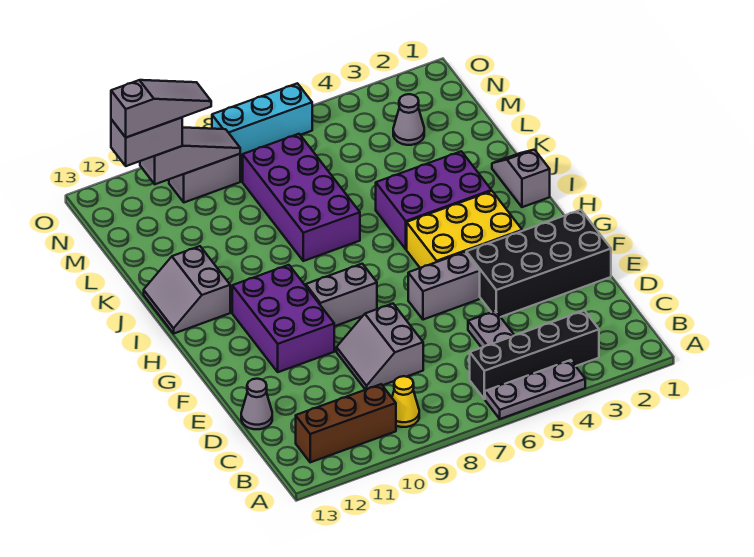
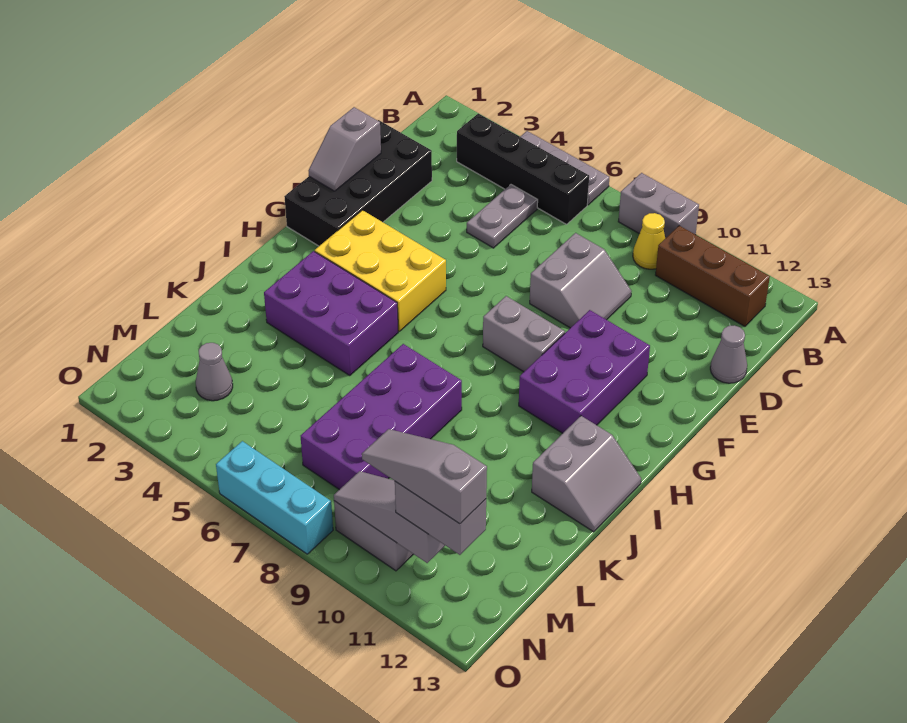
black 2x4 brick [466,210,611,317] -> black 2x4 brick turned to [284,120,432,246]
grey 1x2 brick [408,252,480,320] -> grey 1x2 brick moved to [618,173,699,238]
grey 1x2 slope [492,150,550,207] -> grey 1x2 slope moved to [309,107,381,191]

